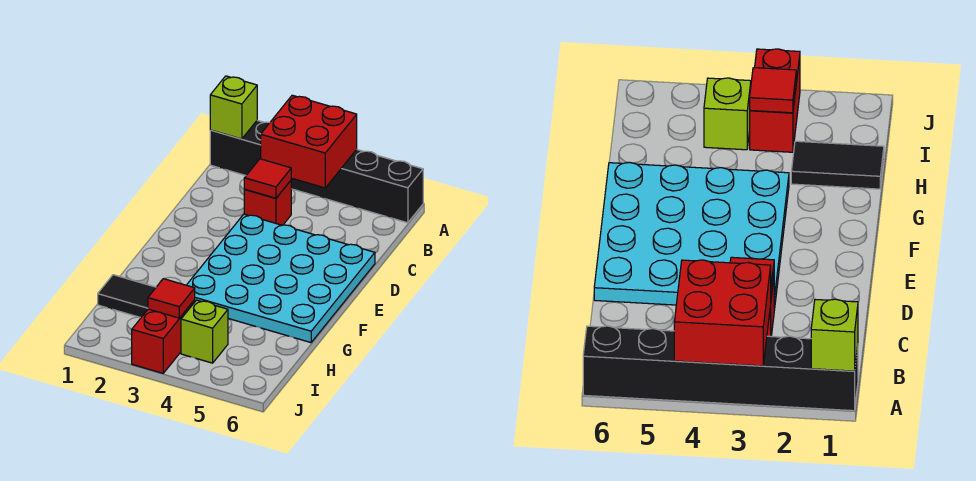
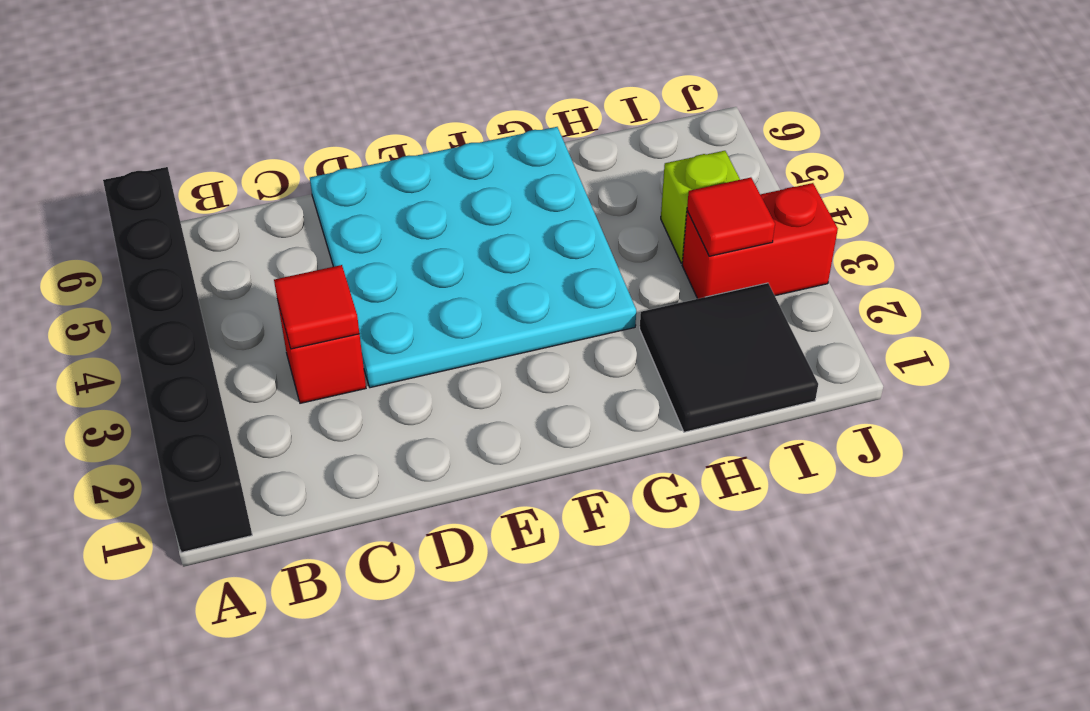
lime 1x1 brick [210,76,257,139] -> none
red 2x2 brick [261,95,357,188] -> none
black 1x2 tile [98,275,156,318] -> black 2x2 tile [640,283,818,432]

